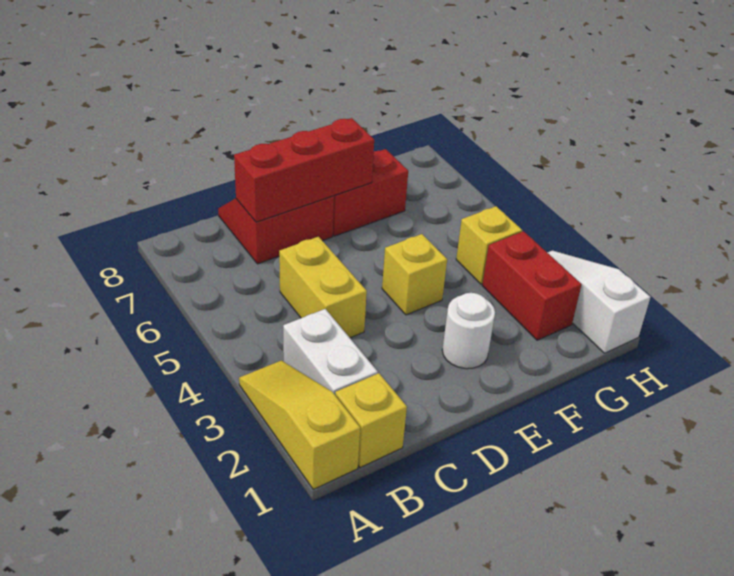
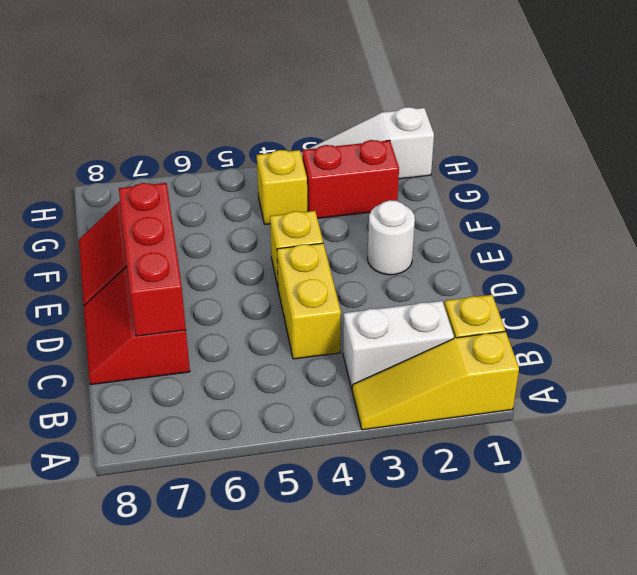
yellow 1x2 brick [279,237,367,338] -> yellow 1x2 brick turned to [277,243,341,359]

